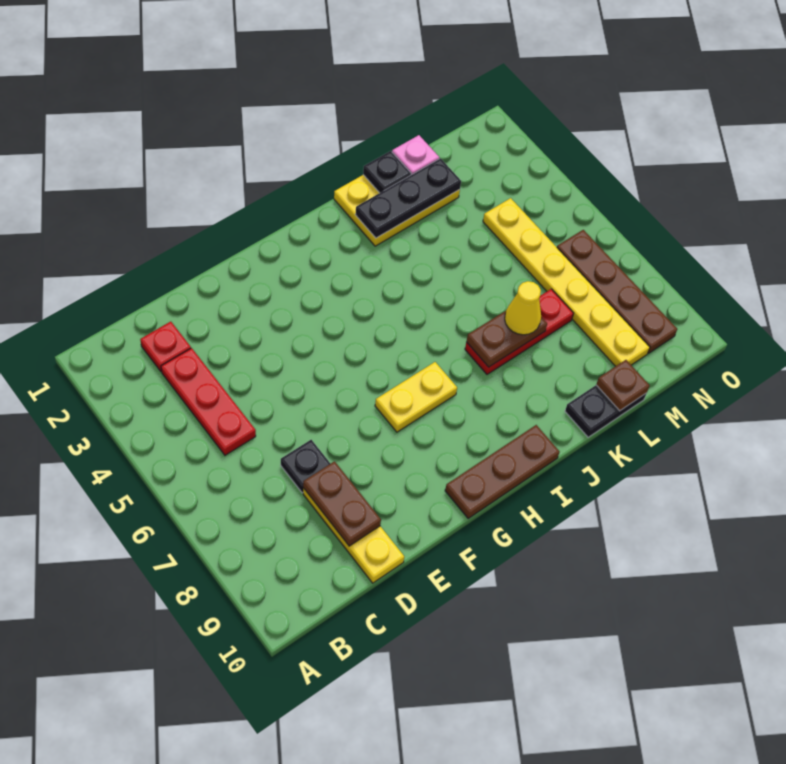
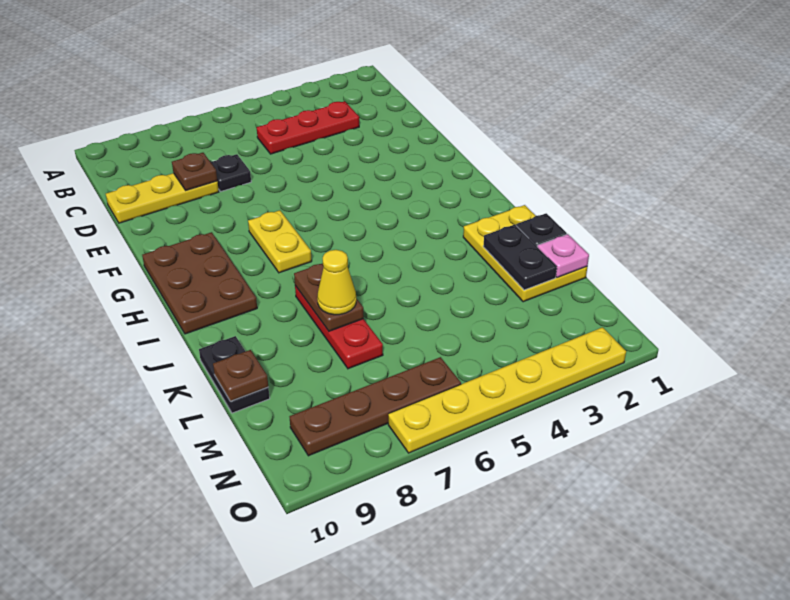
red 1x1 plate [140,322,191,372] -> none
brown 1x2 plate [303,461,381,546] -> brown 1x1 plate [172,153,217,190]
brown 1x3 plate [445,425,560,518] -> brown 2x3 plate [142,232,257,334]
black 1x3 plate [355,158,461,238] -> black 1x2 plate [483,225,557,290]
yellow 1x6 plate [483,198,650,366] -> yellow 1x6 plate moved to [388,327,626,453]

